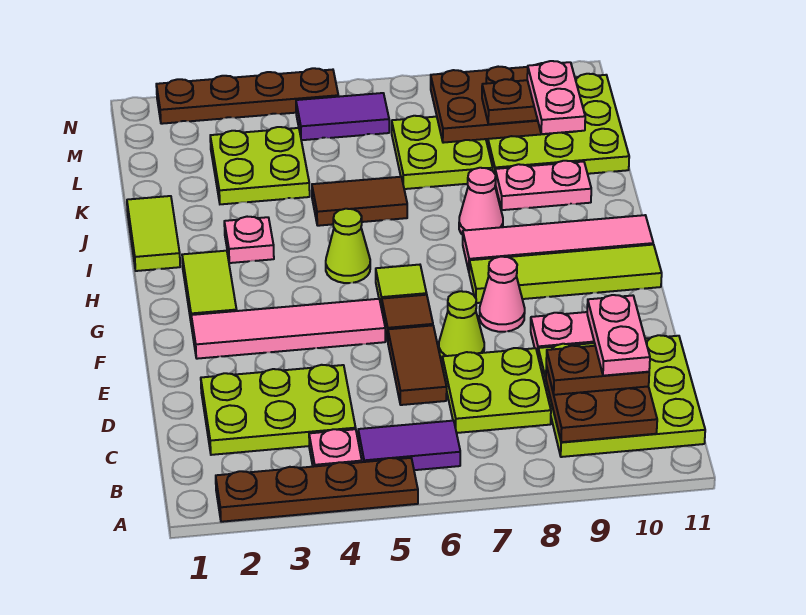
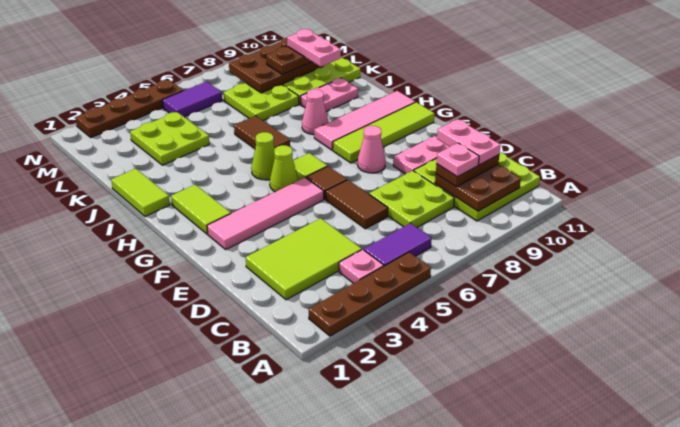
lime 2x3 plate [201,365,356,455] -> lime 2x3 tile [246,218,362,300]
lime 1x1 cone [439,291,484,359] -> lime 1x1 cone moved to [270,145,298,192]
pink 1x1 plate [224,217,274,263] -> pink 1x1 plate moved to [437,143,479,177]
brown 1x2 tile [312,177,407,226] -> brown 1x2 tile turned to [234,116,290,149]

